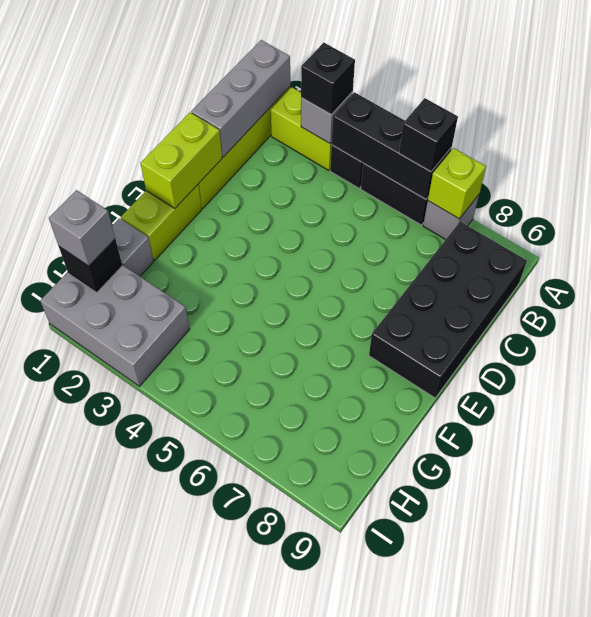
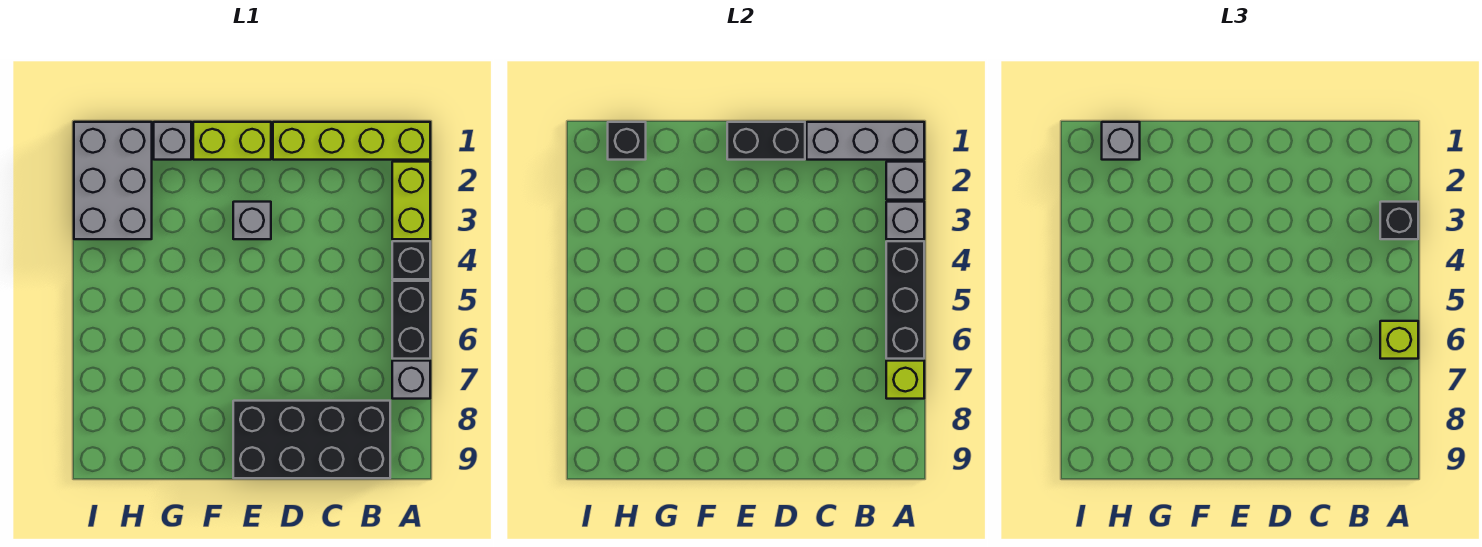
none -> grey 1x1 brick [886,162,924,200]
black 1x1 brick [399,98,458,172] -> lime 1x1 brick [1380,321,1418,359]
lime 1x2 brick [140,113,222,208] -> black 1x2 brick [727,122,805,160]
none -> grey 1x1 brick [233,202,271,239]

